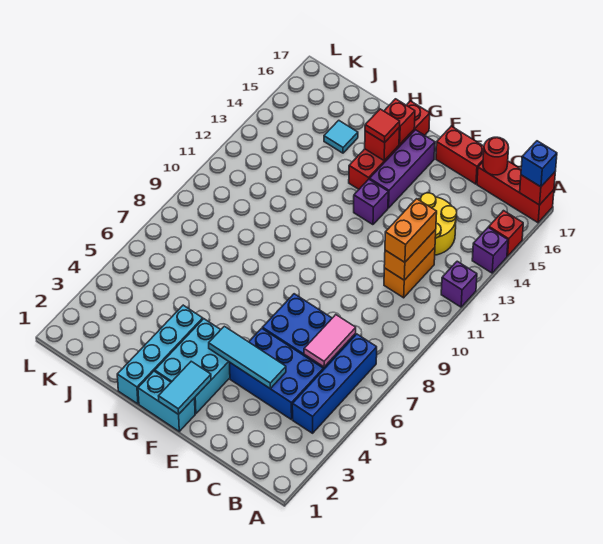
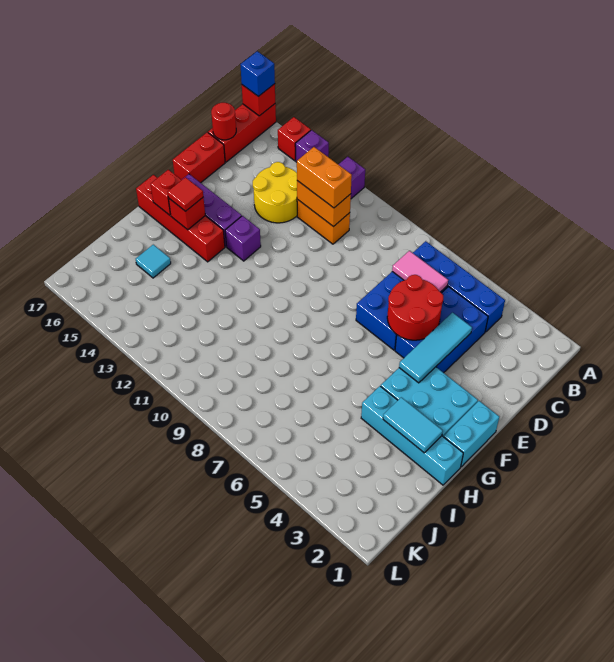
none -> red 2x2 round brick [387,275,443,340]
cyan 1x2 tile [159,361,211,414] -> cyan 1x2 tile moved to [383,397,443,453]

